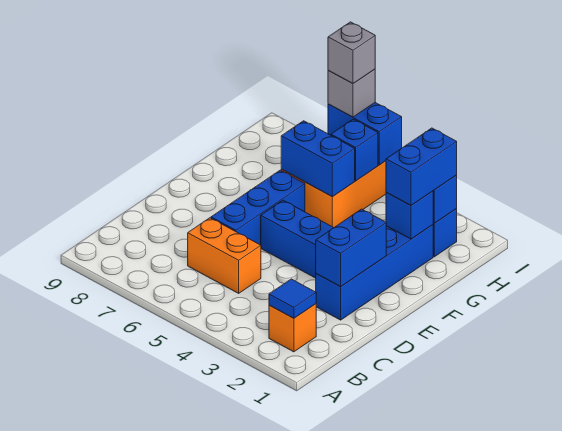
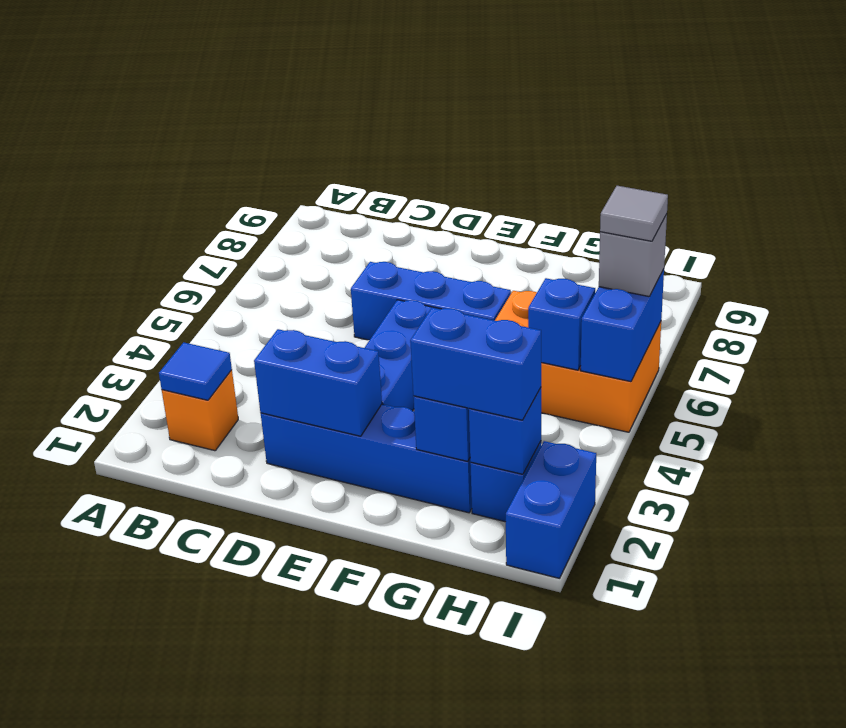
orange 1x2 brick [188,218,261,293] -> none
blue 1x2 brick [281,121,355,197] -> blue 1x2 brick moved to [506,441,596,578]
grey 1x1 brick [328,22,375,84] -> grey 1x1 tile [600,186,668,241]

